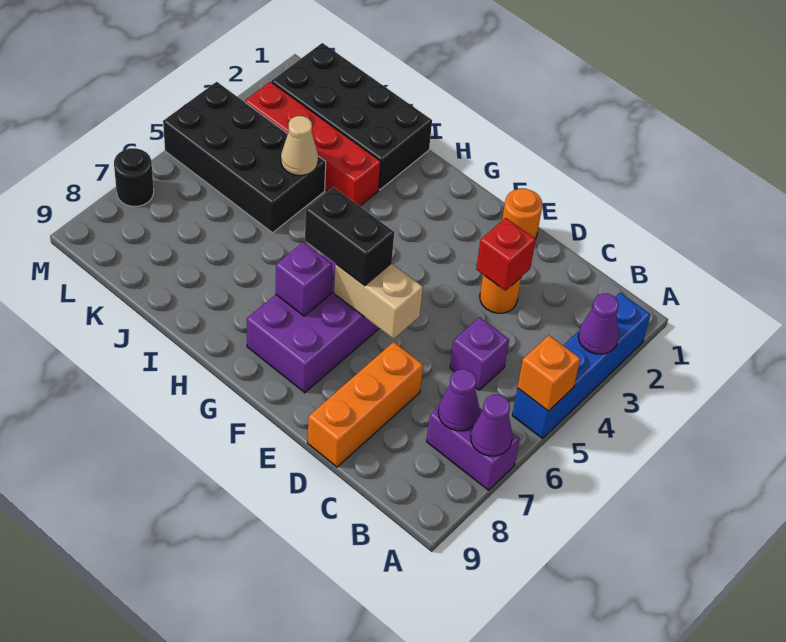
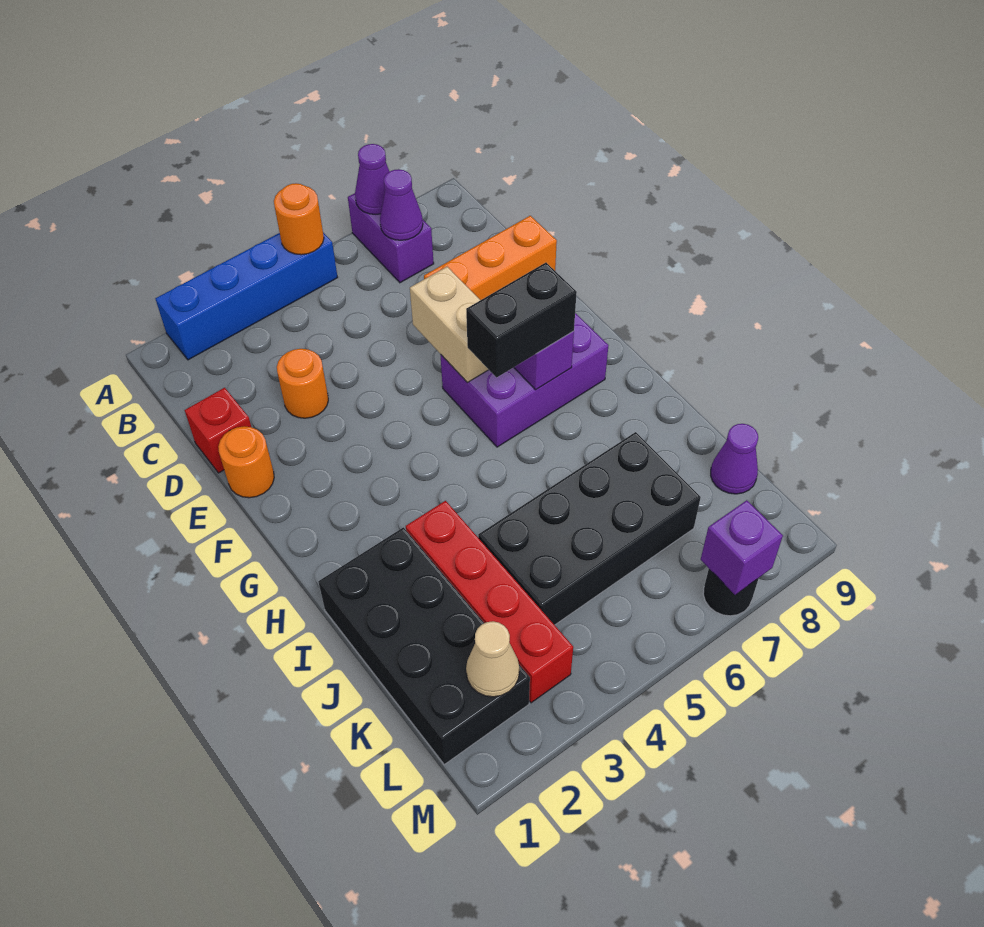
purple 1x1 cone [578,294,619,354] -> purple 1x1 cone moved to [711,424,758,494]
orange 1x1 brick [517,335,580,411] -> orange 1x1 round brick [274,183,324,255]
purple 1x1 brick [450,317,509,390] -> purple 1x1 brick moved to [701,500,783,595]
red 1x1 brick [476,218,536,291] -> red 1x1 brick moved to [185,388,251,473]
black 1x2 brick [305,187,394,286] -> black 1x2 brick turned to [466,263,577,378]
black 2x4 brick [163,82,326,233] -> black 2x4 brick turned to [478,432,701,625]
tan 1x1 cone [281,116,318,175] -> tan 1x1 cone moved to [466,621,519,697]

